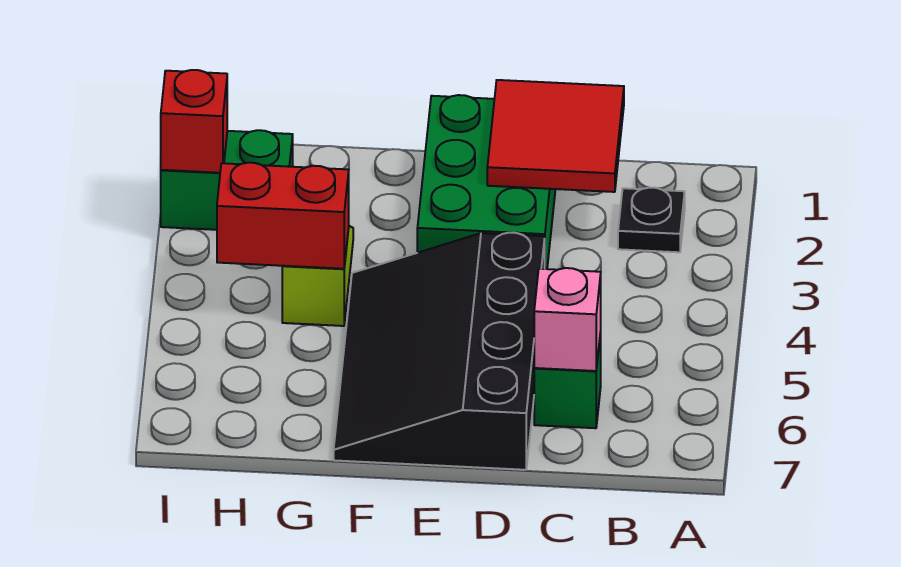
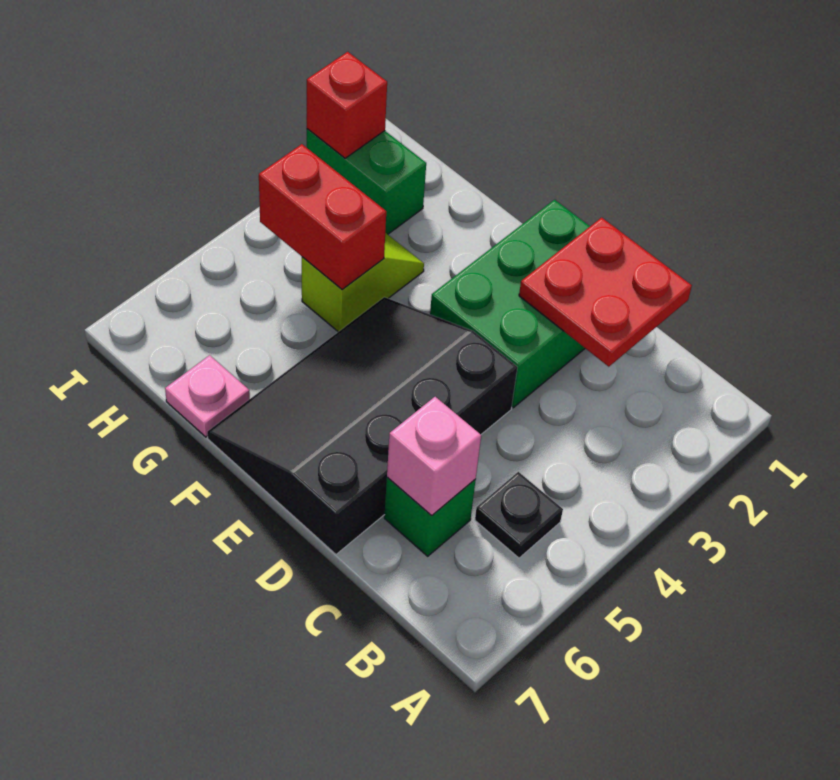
black 1x1 plate [618,188,685,252] -> black 1x1 plate moved to [475,472,563,558]
red 2x2 tile [487,80,624,192] -> red 2x2 plate [519,218,692,367]
none -> pink 1x1 plate [165,355,250,437]

